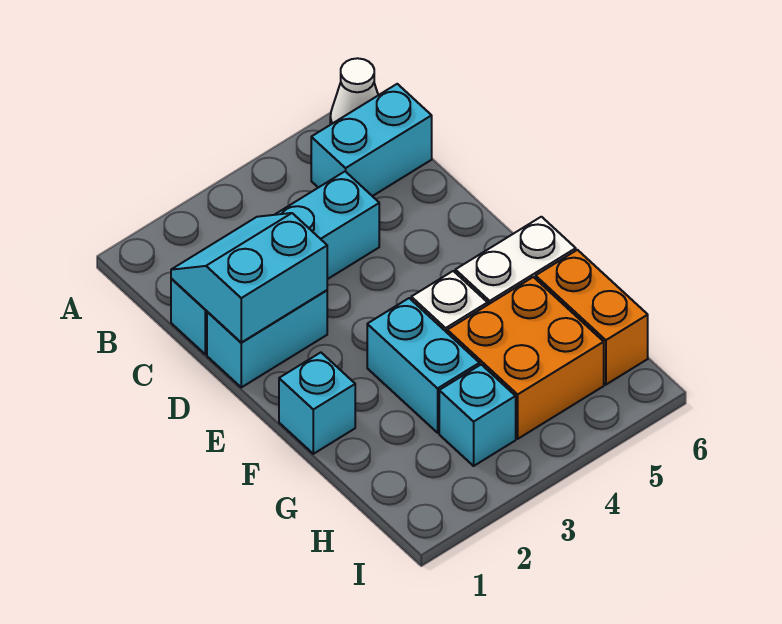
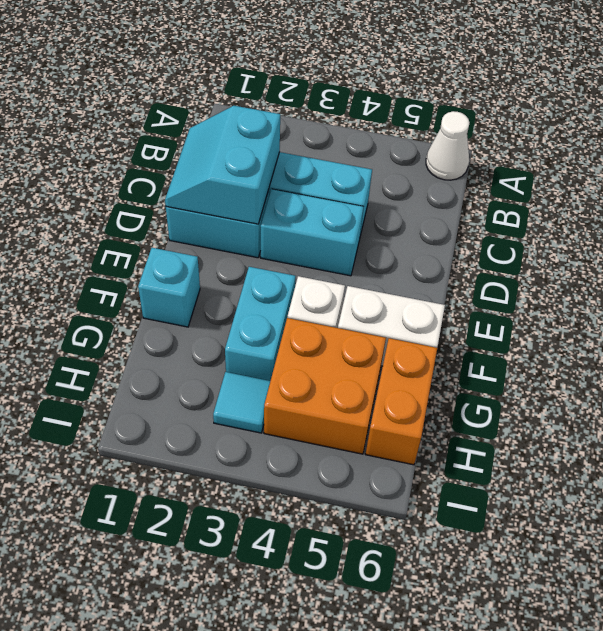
cyan 1x2 brick [311,84,432,196] -> cyan 1x2 brick moved to [261,189,364,276]
cyan 2x2 slope [171,213,327,342] -> cyan 2x2 slope turned to [165,106,280,224]
cyan 1x1 brick [439,365,516,466] -> cyan 1x1 tile [213,372,270,433]

